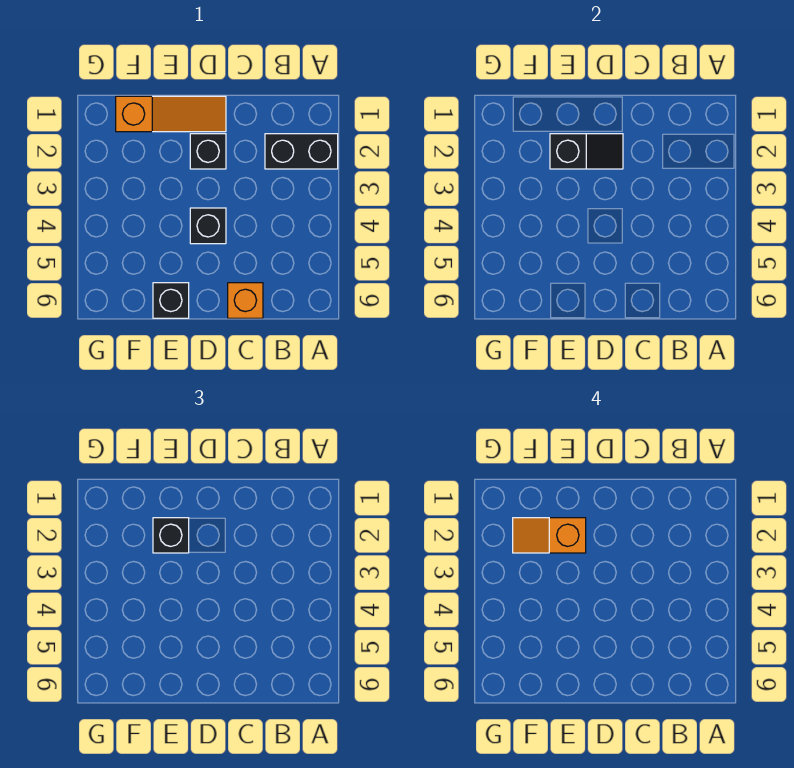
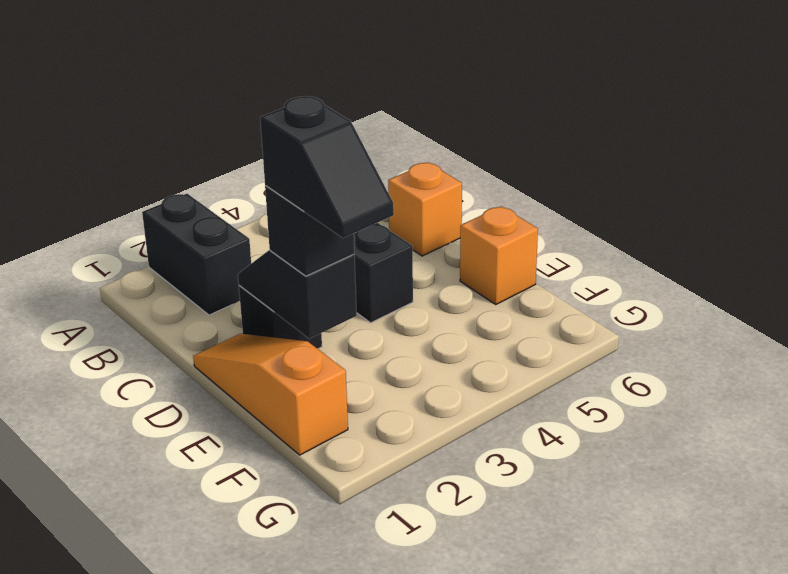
orange 1x2 slope [513,518,586,553] -> black 1x2 slope [260,96,394,238]
black 1x1 brick [153,283,189,318] -> orange 1x1 brick [460,206,538,305]

